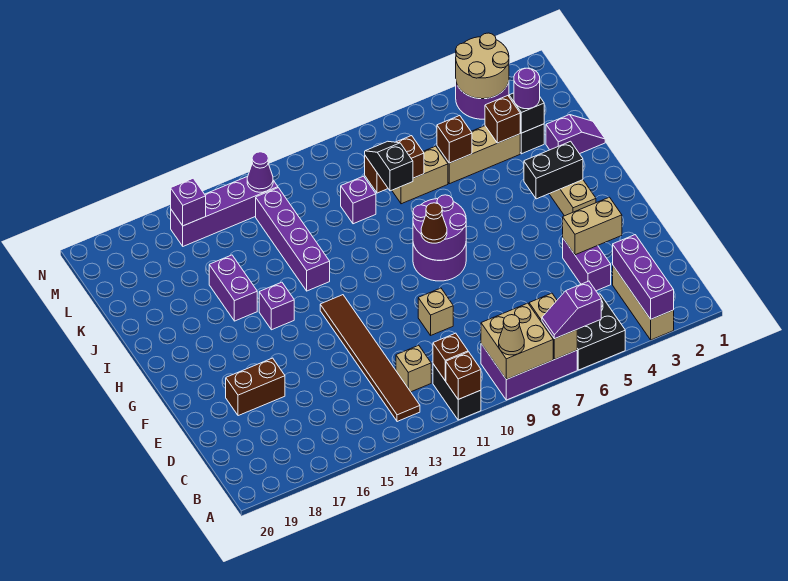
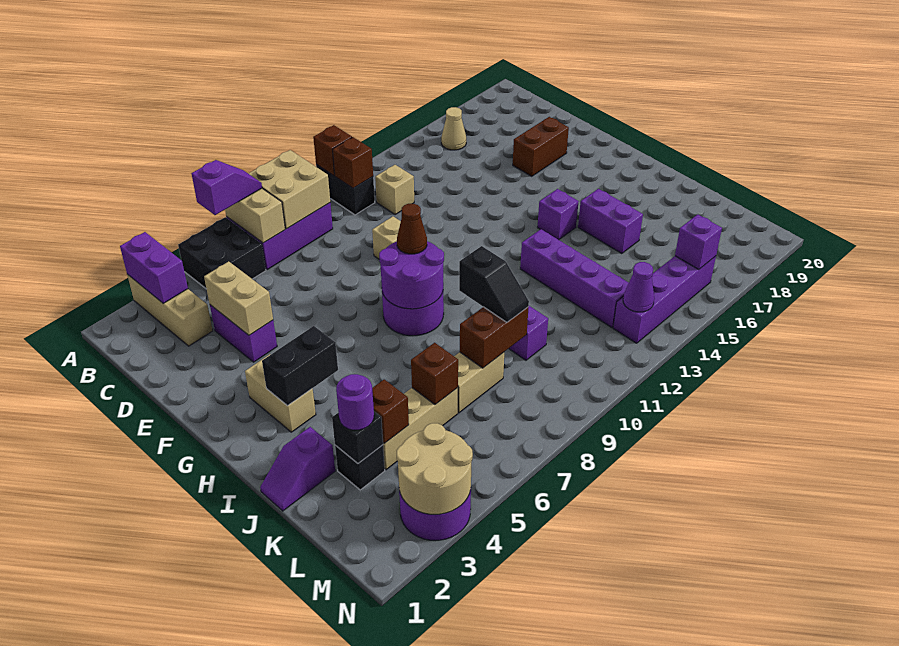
purple 1x3 brick [613,235,674,319] -> purple 1x2 brick [120,232,188,304]
tan 1x1 cone [499,315,524,355] -> tan 1x1 cone moved to [441,107,466,150]
brown 1x6 tile [320,295,420,422] -> none
tan 1x2 brick [563,197,622,255] -> tan 1x2 brick turned to [204,261,273,335]

